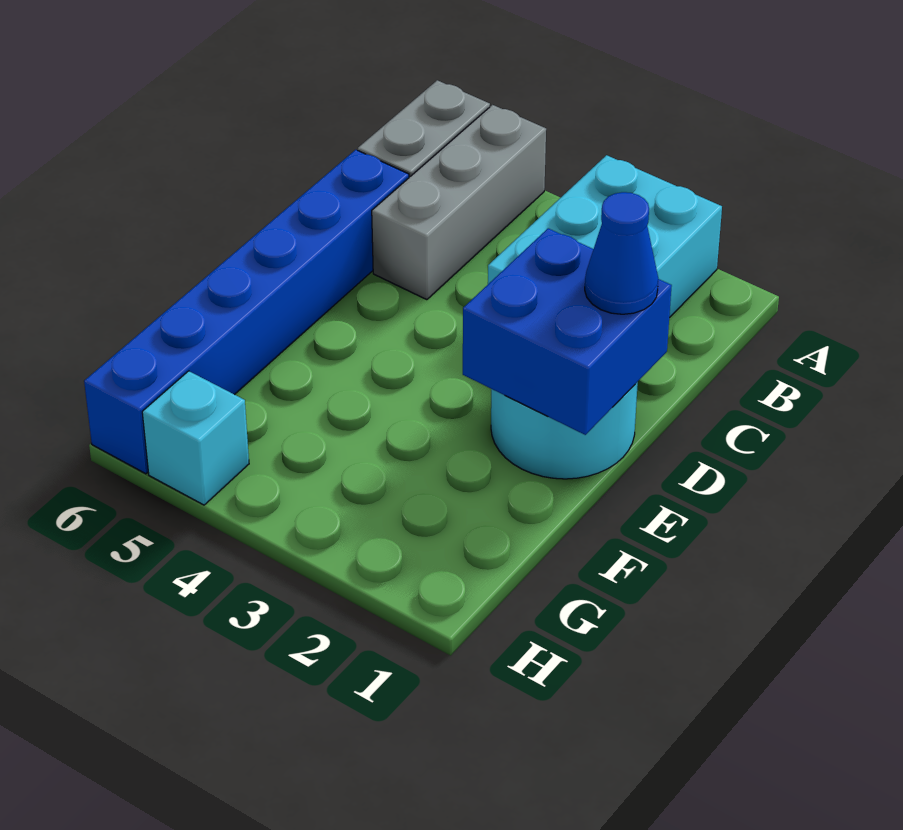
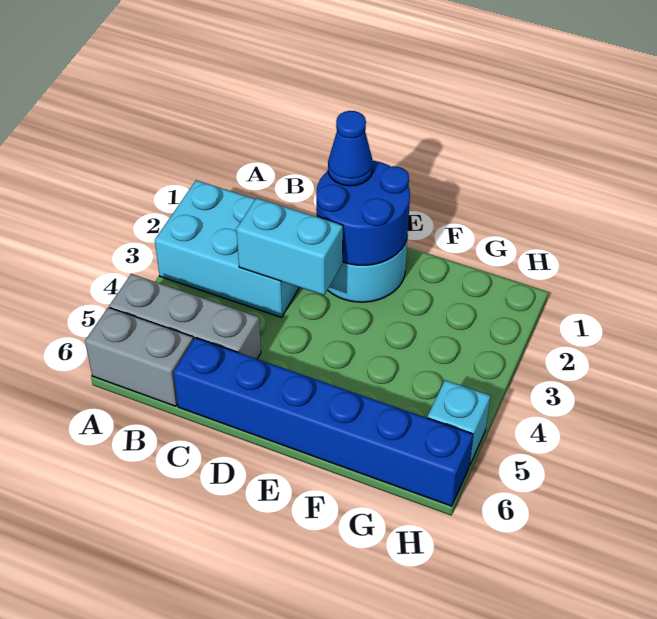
none -> cyan 1x2 brick [236,198,343,295]
blue 2x2 brick [463,228,672,435] -> blue 2x2 round brick [316,161,410,265]

